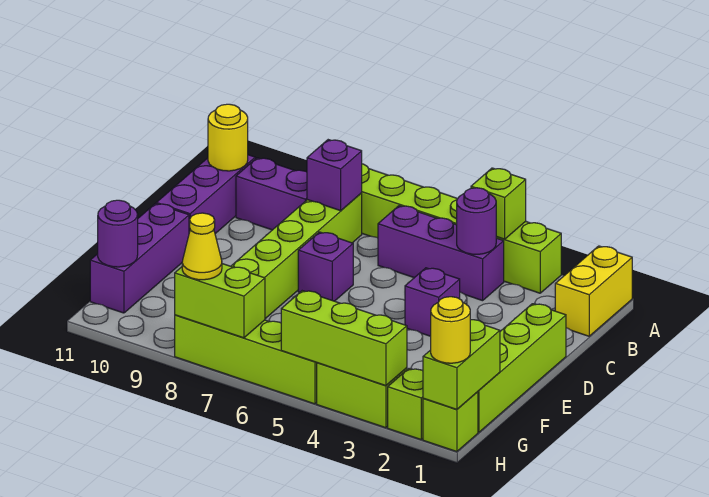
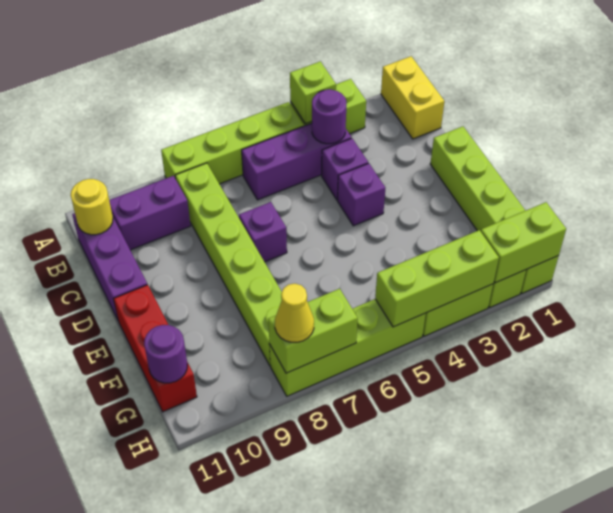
purple 1x1 brick [307,140,362,211] -> purple 1x1 brick moved to [322,138,368,200]
purple 1x3 brick [90,204,189,313] -> red 1x3 brick [114,285,197,412]
lime 1x2 brick [423,320,500,409] -> lime 1x2 brick turned to [481,202,566,283]
yellow 1x1 round brick [431,297,470,363] -> none

